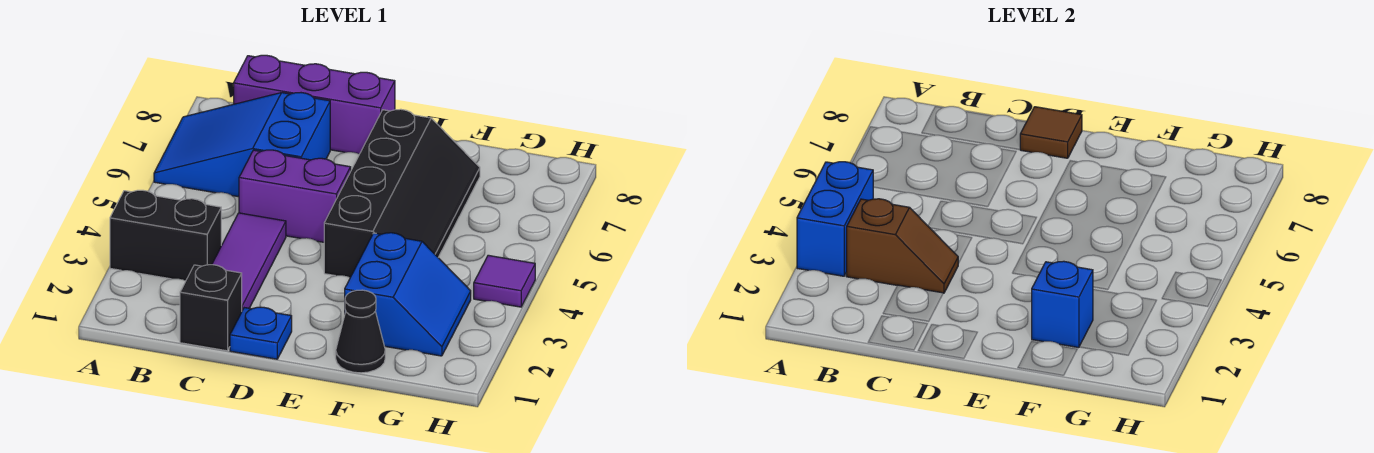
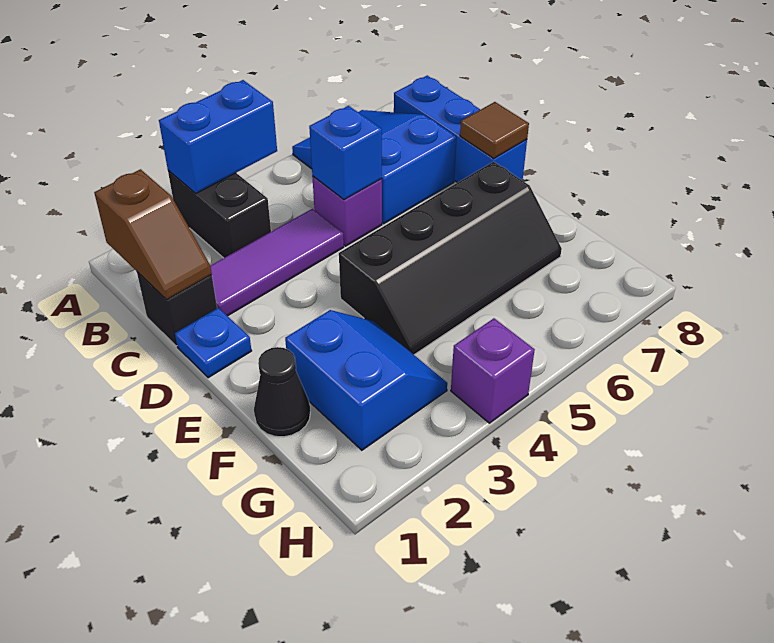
brown 1x2 slope [847,199,958,293] -> brown 1x2 slope moved to [94,169,212,300]
purple 1x3 brick [234,55,395,154] -> blue 1x3 brick [394,76,527,183]
purple 1x2 brick [239,150,351,242] -> purple 1x1 brick [312,176,382,246]
blue 2x2 slope [345,233,471,356] -> blue 2x2 slope turned to [285,310,447,450]
blue 1x1 brick [1032,261,1093,348] -> blue 1x1 brick moved to [309,106,382,200]
purple 1x1 tile [474,255,535,307] -> purple 1x1 brick [451,318,535,423]

